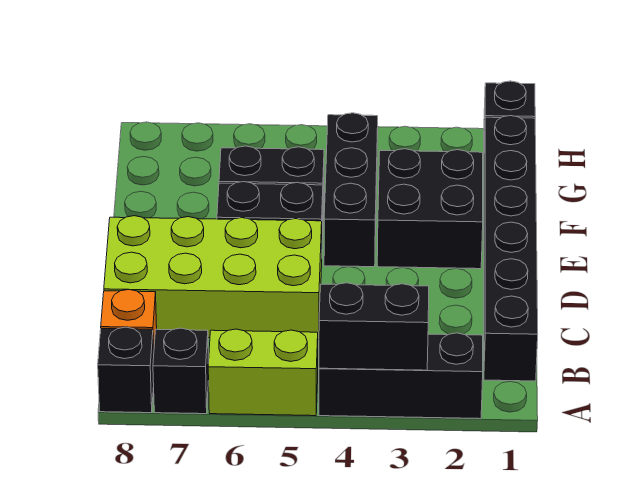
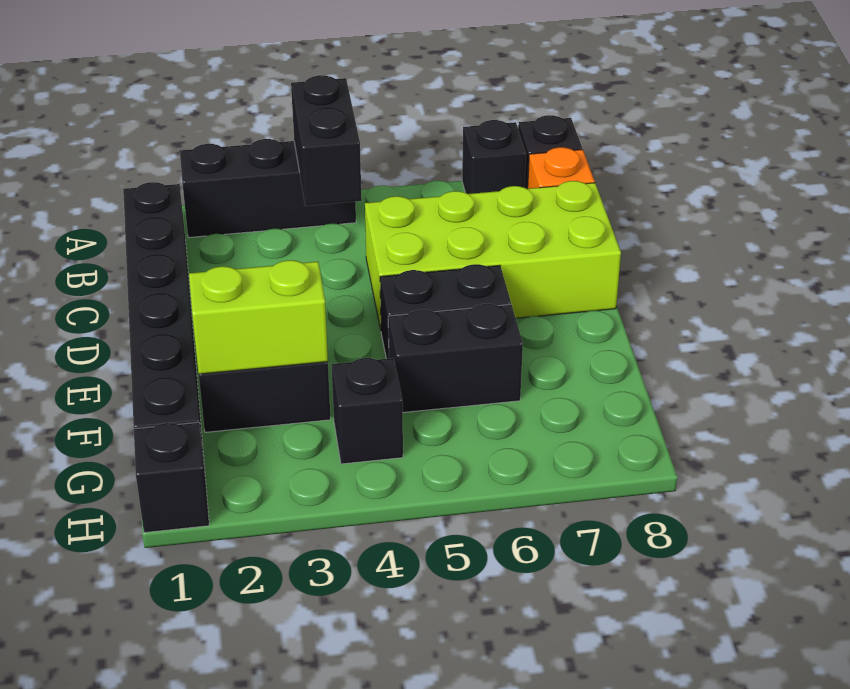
black 1x2 brick [319,283,429,370] -> black 1x2 brick turned to [291,75,362,206]
lime 1x2 brick [208,329,318,416] -> lime 1x2 brick moved to [189,260,328,374]
black 1x3 brick [324,113,378,267] -> black 1x1 brick [331,358,403,464]

